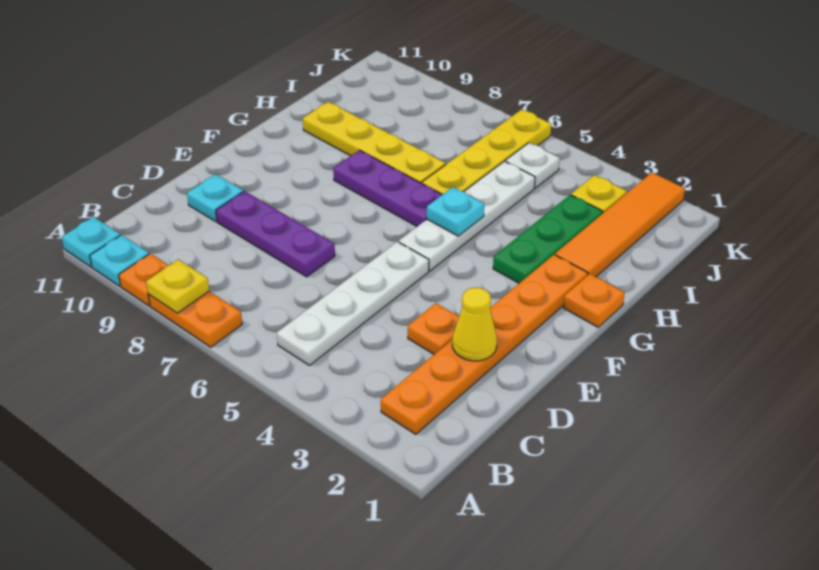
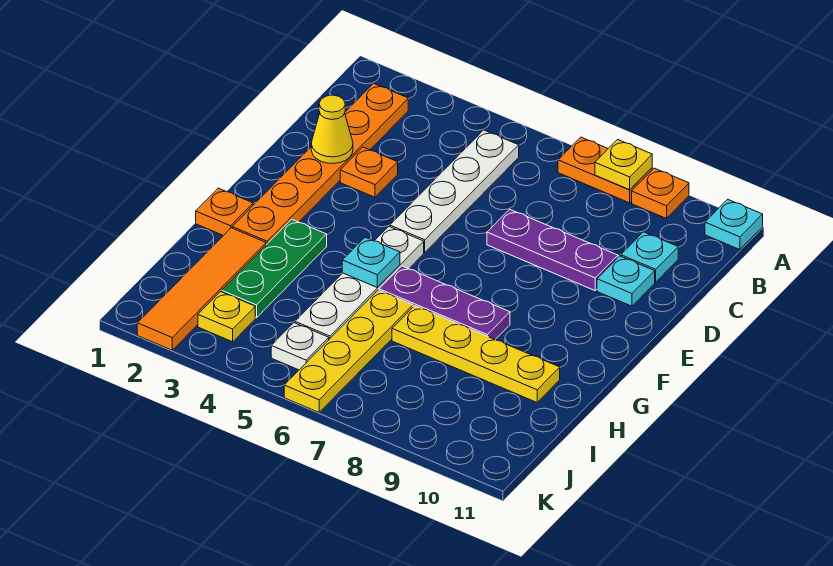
cyan 1x1 plate [90,235,149,286] -> cyan 1x1 plate moved to [621,232,678,282]

